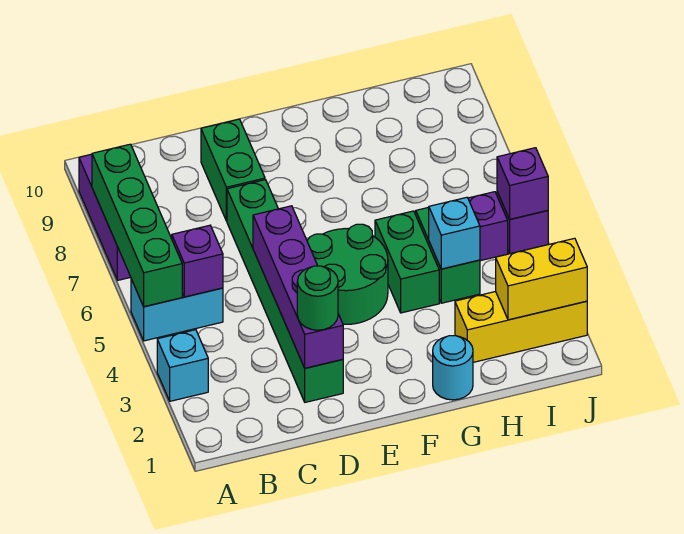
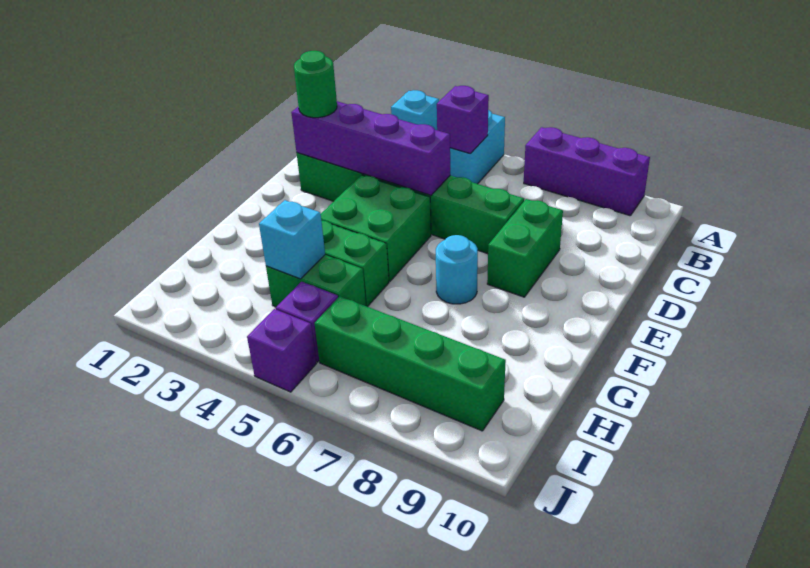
green 1x4 brick [92,144,182,307] -> green 1x4 brick moved to [315,296,506,431]
green 1x2 brick [201,119,265,221] -> green 1x2 brick turned to [487,199,563,297]
green 2x2 round brick [307,224,388,324] -> green 2x2 brick [321,175,431,282]
cyan 1x1 round brick [433,336,473,400] -> cyan 1x1 round brick moved to [436,235,478,304]
yellow 1x3 brick [455,291,587,362] -> none
yellow 1x2 brick [496,238,587,320] -> none
purple 1x1 brick [497,148,548,219] -> none

